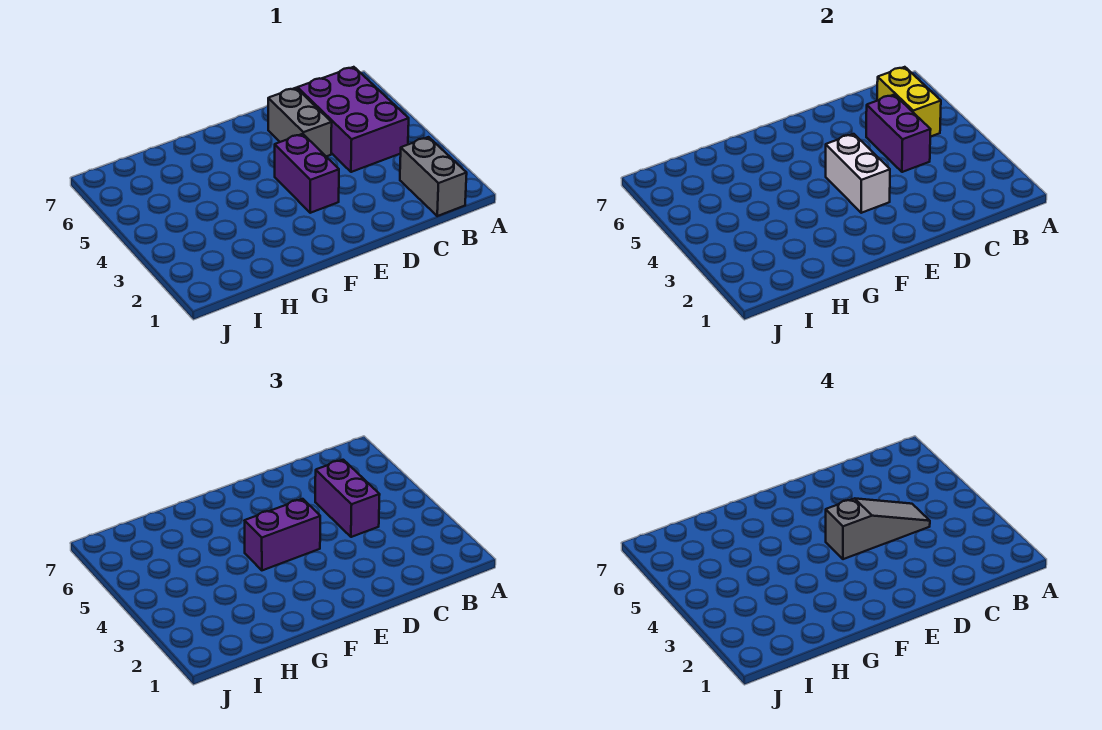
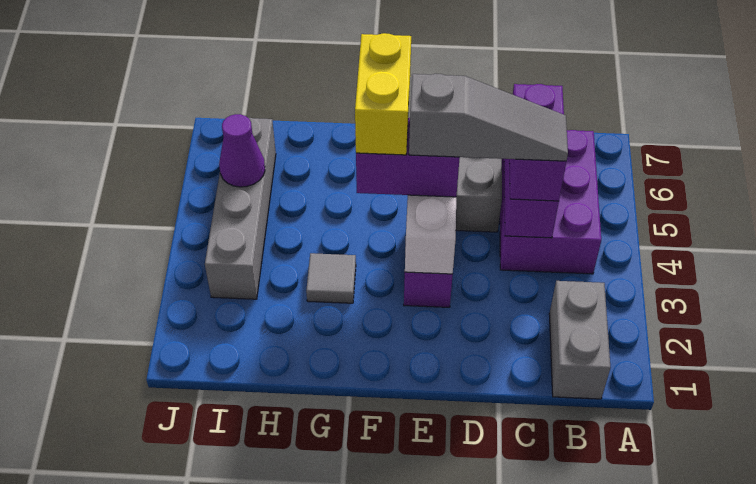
yellow 1x2 brick [877,67,941,137] -> yellow 1x2 brick moved to [355,33,411,155]
none -> grey 1x1 tile [306,253,356,303]
none -> grey 1x4 brick [205,118,276,299]
none -> purple 1x1 cone [219,114,265,187]

